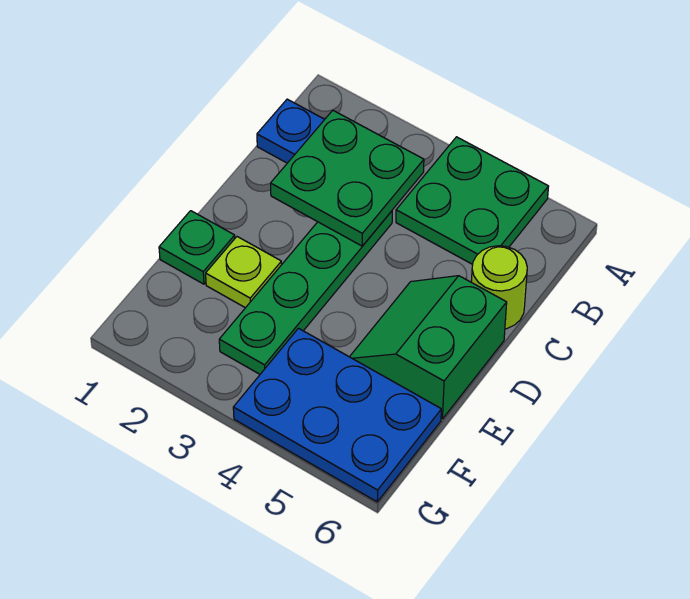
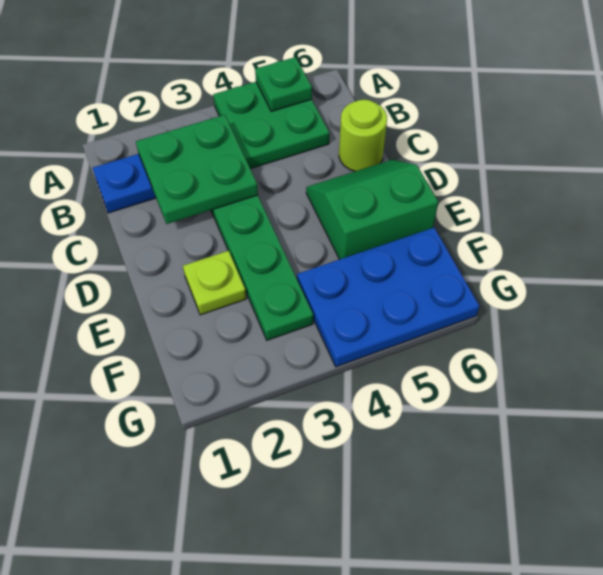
green 2x2 slope [350,276,507,419] -> green 2x2 slope turned to [306,160,438,259]
green 1x1 plate [159,211,235,284] -> green 1x1 plate moved to [255,57,312,111]

